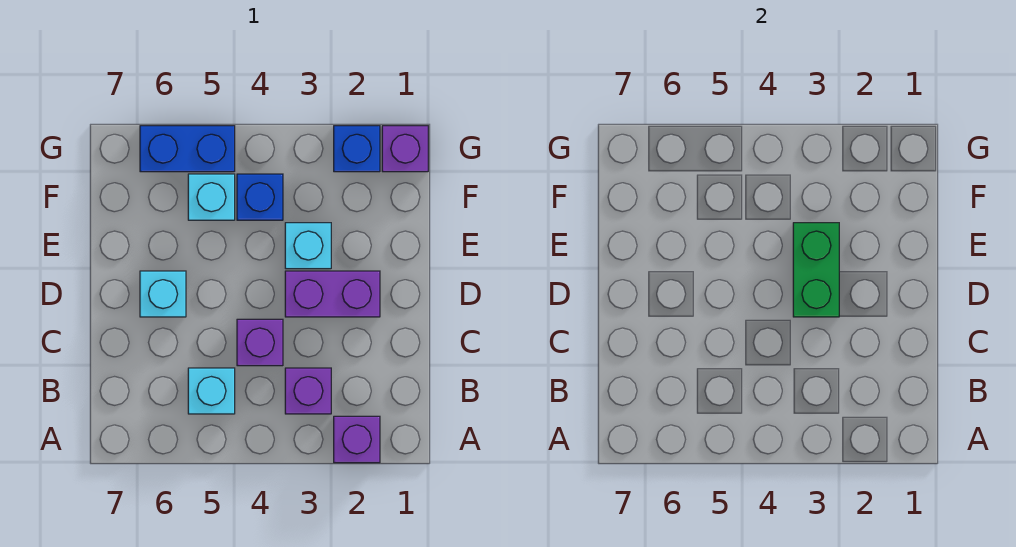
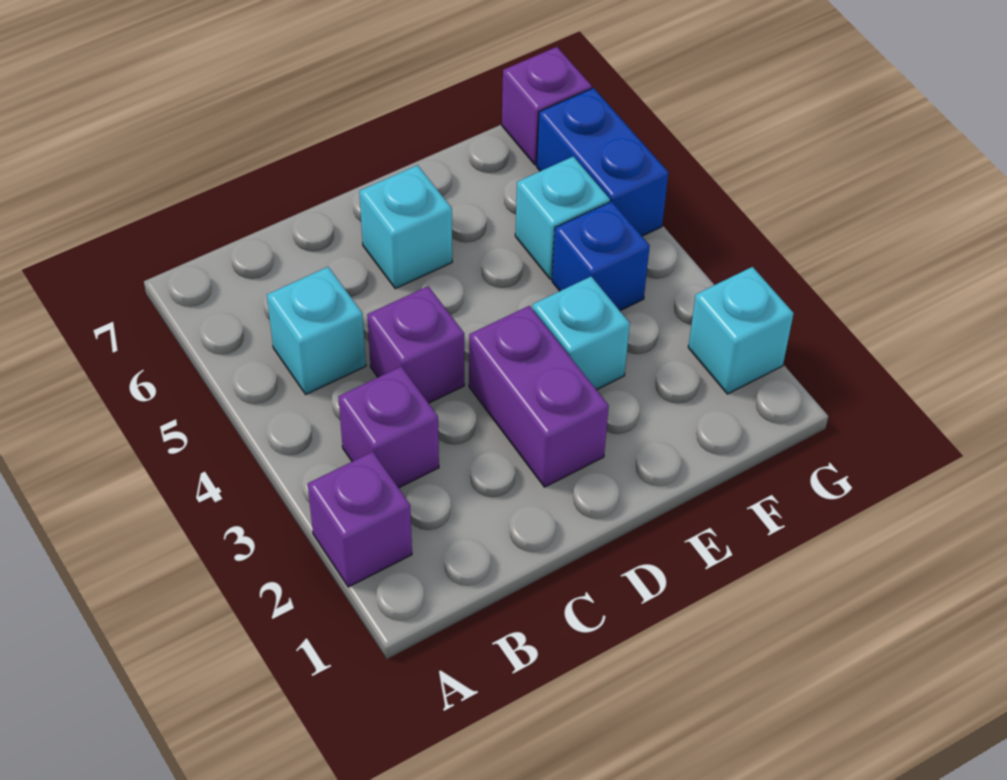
green 1x2 brick [793,223,839,317] -> none
purple 1x1 brick [382,126,428,172] -> purple 1x1 brick moved to [502,47,592,165]
blue 1x1 brick [334,126,380,172] -> cyan 1x1 brick [688,267,794,394]

